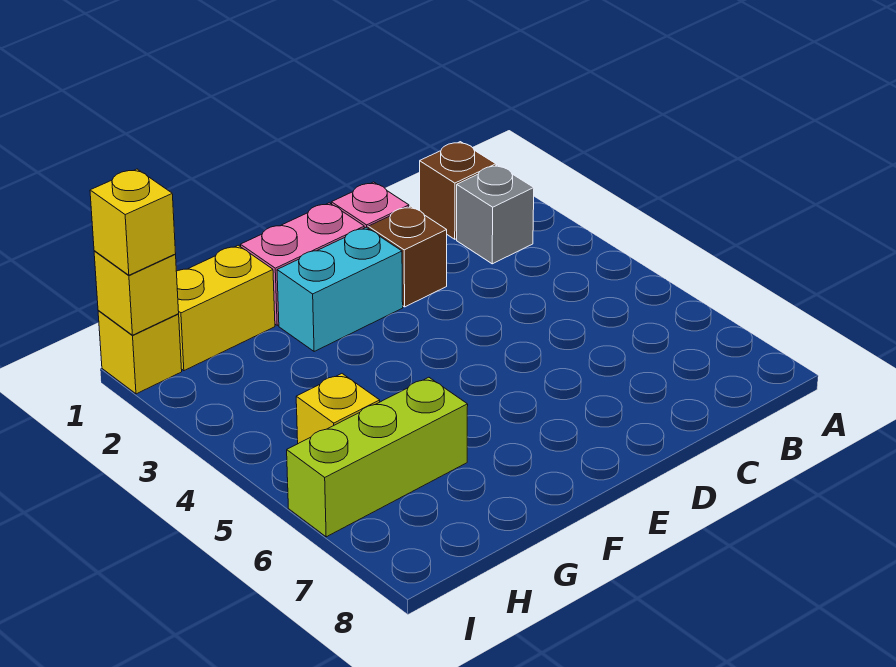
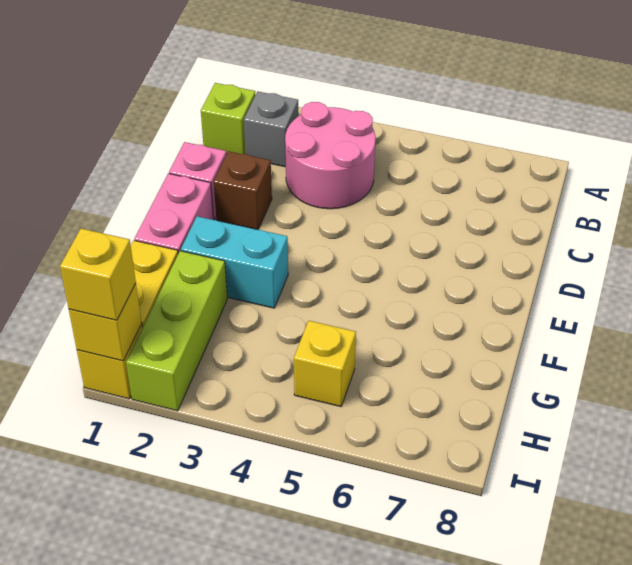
brown 1x1 brick [420,142,496,239] -> lime 1x1 brick [201,83,255,154]
none -> pink 2x2 round brick [285,102,376,209]
cyan 1x2 brick [277,227,403,351] -> cyan 1x2 brick turned to [181,216,288,308]
lime 1x3 brick [287,377,468,537] -> lime 1x3 brick moved to [126,251,227,411]

